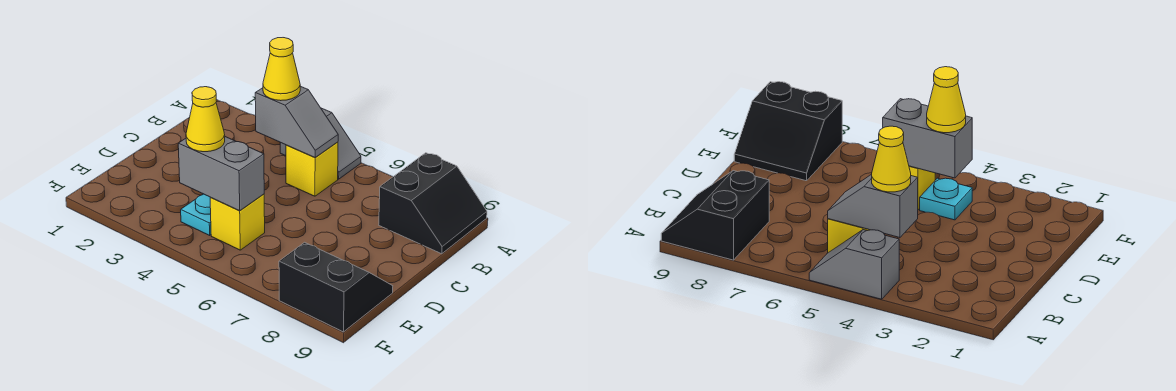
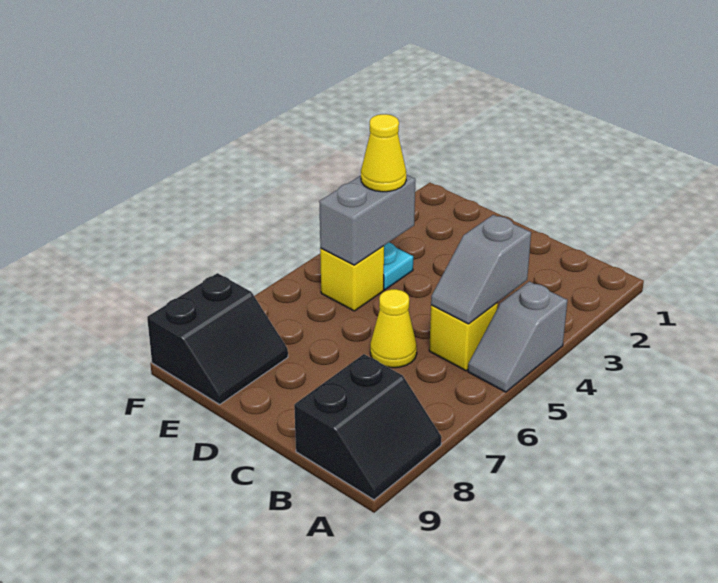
black 2x2 slope [379,153,487,254] -> black 2x2 slope turned to [294,354,442,500]
yellow 1x1 cone [263,38,300,101] -> yellow 1x1 cone moved to [370,289,417,368]

